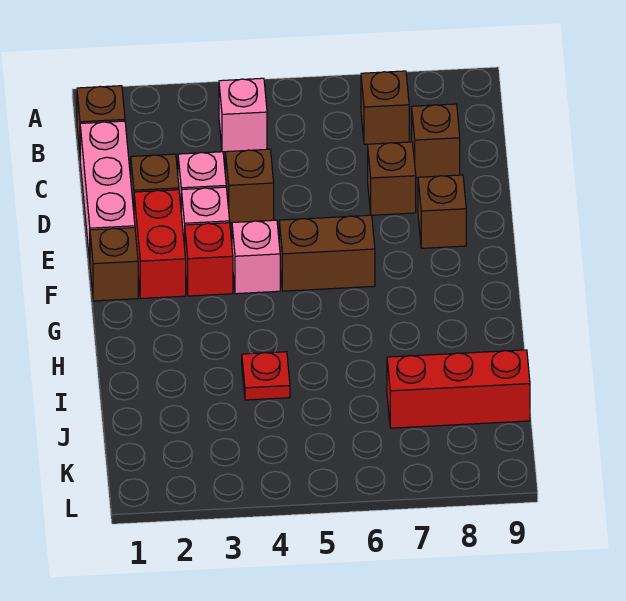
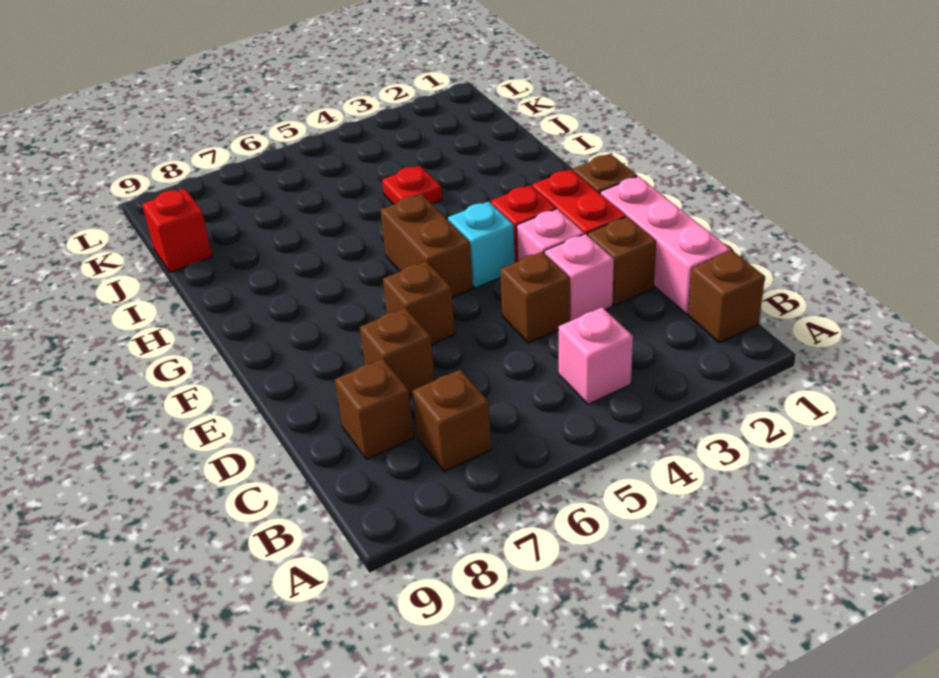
brown 1x1 brick [418,175,466,248] -> brown 1x1 brick moved to [383,261,455,344]
pink 1x1 brick [232,220,280,294] -> cyan 1x1 brick [448,201,515,288]
brown 1x2 brick [279,215,375,291] -> brown 1x2 brick turned to [380,194,473,298]
red 1x3 brick [387,350,530,428] -> red 1x1 brick [142,189,212,272]

